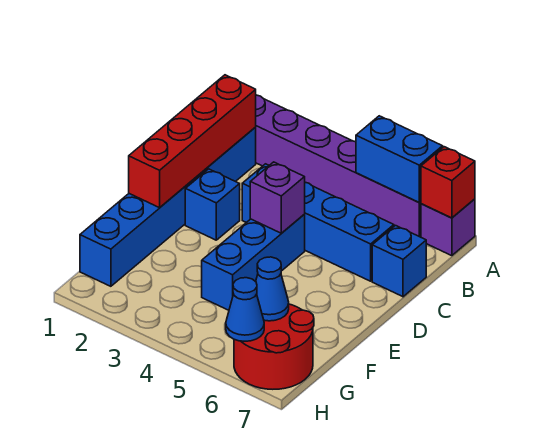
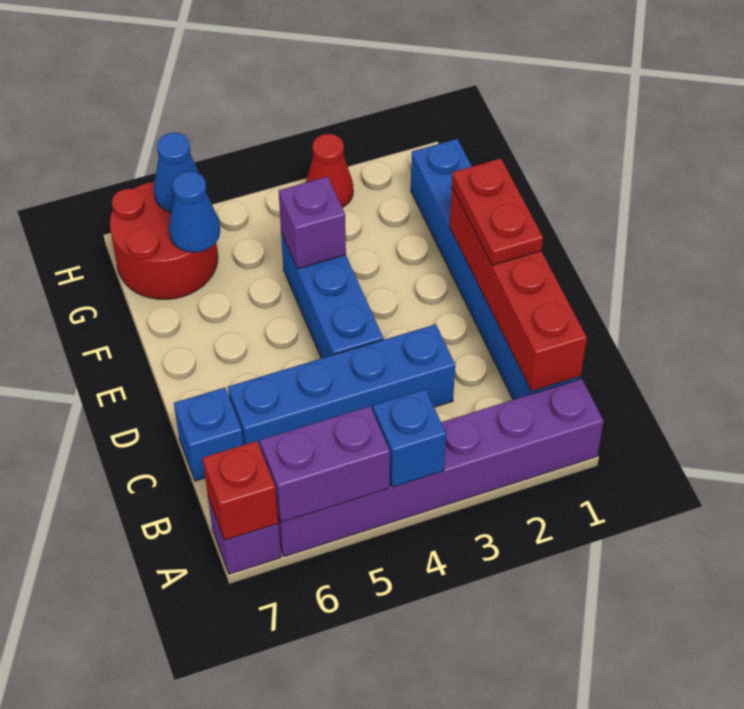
blue 1x2 brick [356,116,443,203] -> purple 1x2 brick [260,406,390,522]
none -> red 1x2 plate [452,158,543,265]
blue 1x1 brick [185,169,240,240] -> blue 1x1 brick moved to [373,389,446,487]
purple 1x1 brick [250,162,305,233] -> purple 1x1 brick moved to [279,177,346,269]
none -> red 1x1 cone [306,134,353,208]

